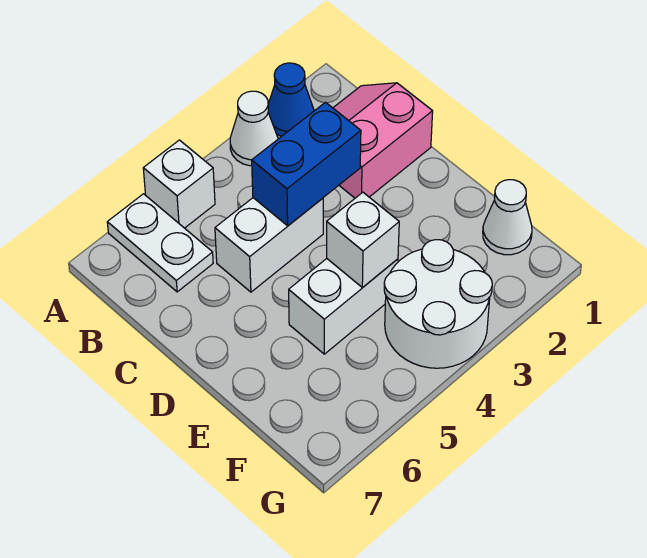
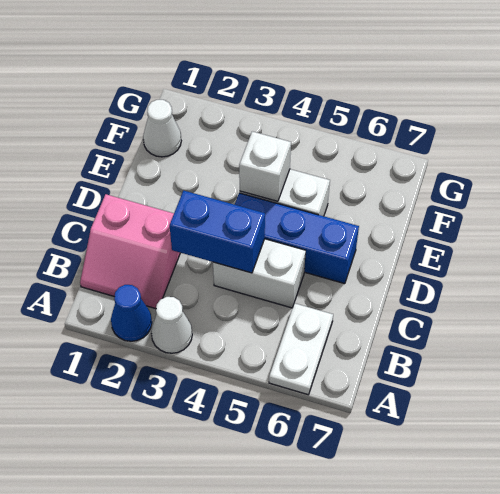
white 1x1 brick [143,140,215,228] -> none
none -> blue 1x3 brick [235,193,359,284]
white 2x2 round brick [384,240,492,368] -> none

